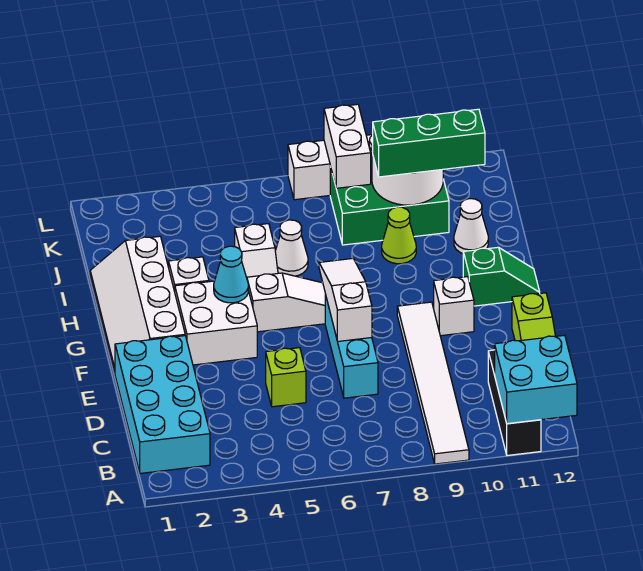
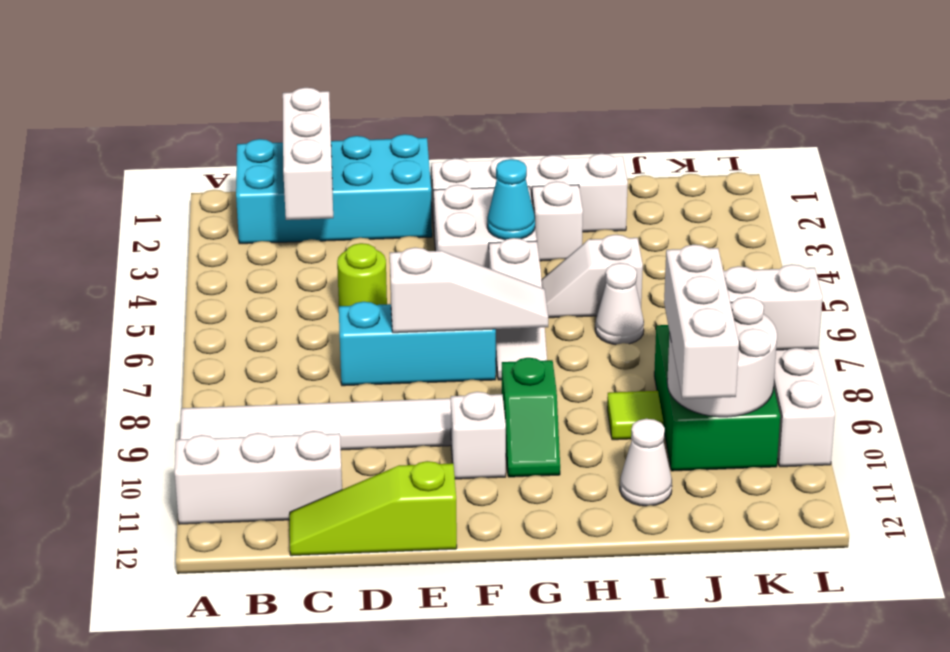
black 1x3 brick [488,350,541,455] -> white 1x3 brick [175,431,342,524]
cyan 2x2 brick [495,335,577,424] -> none
none -> white 1x3 brick [283,88,333,220]
lime 1x1 brick [266,348,306,407] -> lime 1x1 round brick [337,243,387,306]
green 1x2 slope [463,247,540,306] -> green 1x2 slope moved to [502,358,560,477]
lime 1x1 cone [382,207,416,264] -> lime 1x1 tile [607,391,663,440]
green 1x3 brick [373,109,485,177] -> white 1x3 brick [664,245,739,399]

